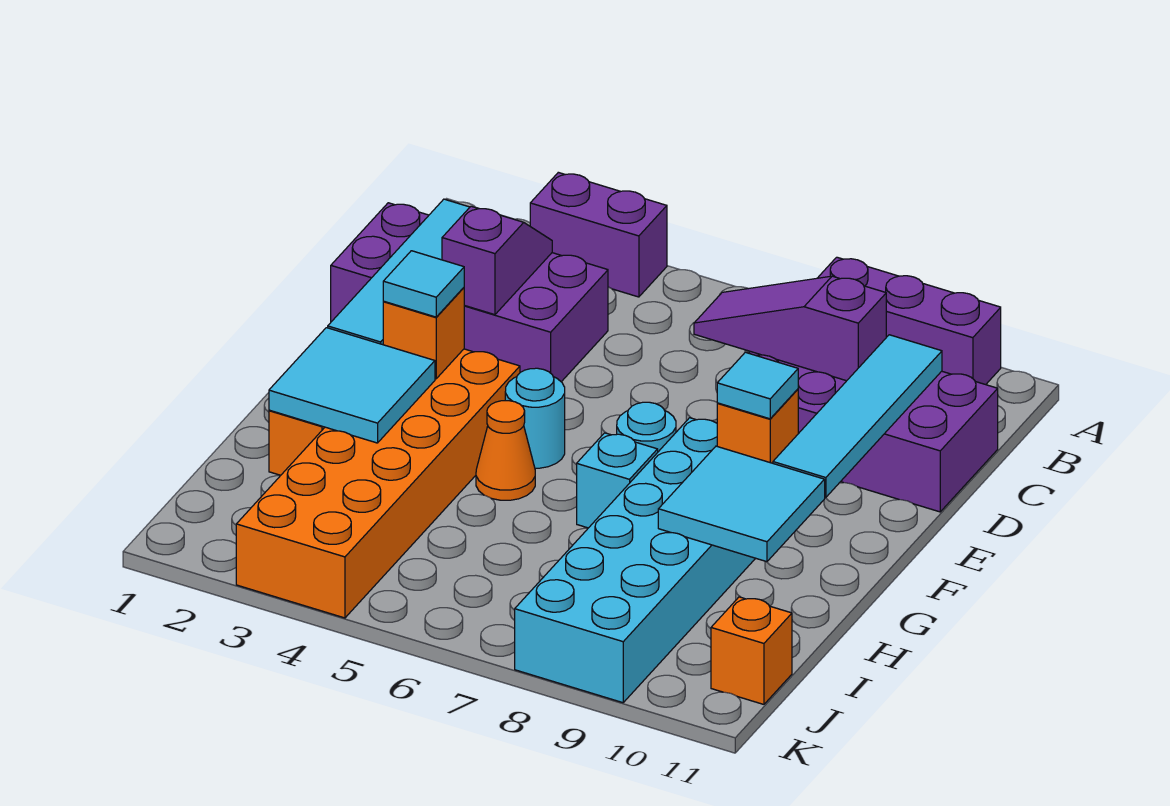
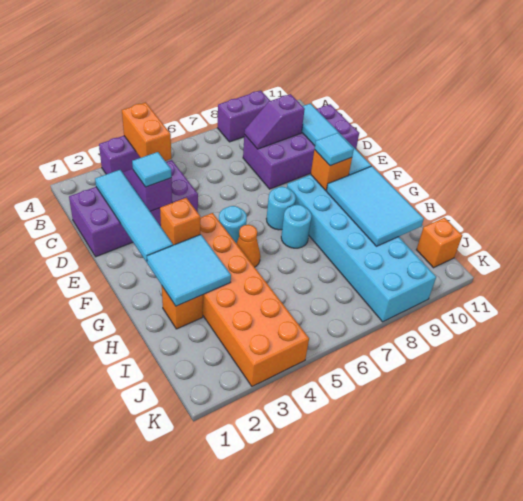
none -> orange 1x2 brick [122,102,171,161]
purple 1x3 brick [818,257,1001,385] -> purple 1x2 brick [217,90,270,142]
purple 1x3 slope [694,276,886,381] -> purple 1x2 slope [244,94,305,149]
cyan 1x1 tile [383,251,464,317] -> cyan 1x1 tile moved to [132,152,171,187]
cyan 1x1 brick [577,433,658,528] -> cyan 1x1 round brick [281,205,312,248]
cyan 2x2 tile [658,446,825,562] -> cyan 2x3 tile [326,166,424,246]

